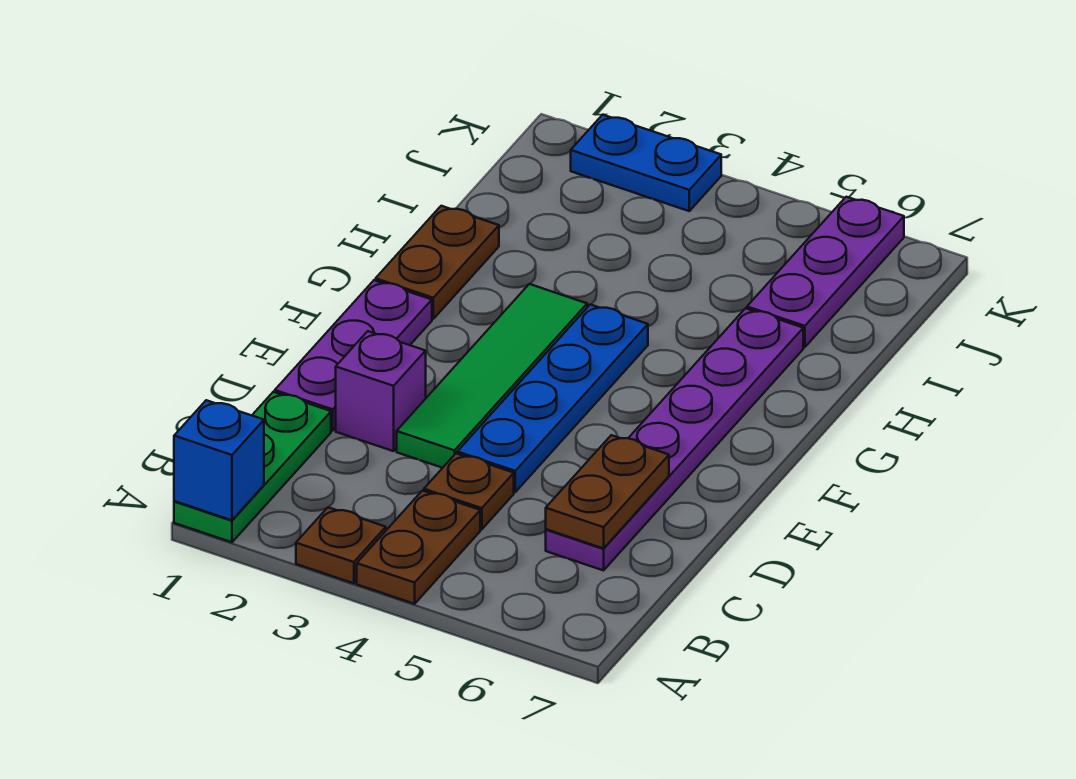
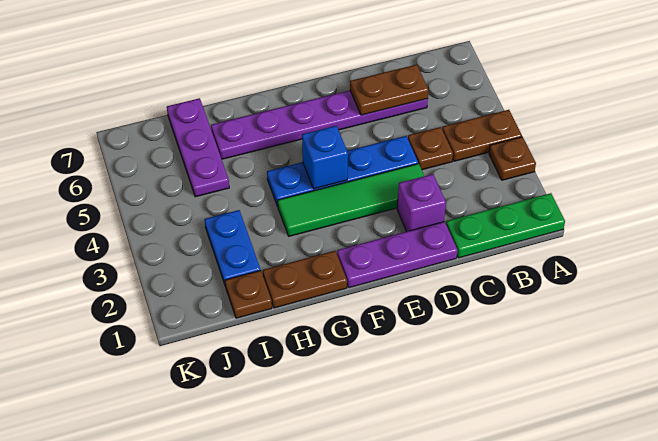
blue 1x1 brick [174,400,264,520] -> blue 1x1 brick moved to [302,126,348,189]
none -> brown 1x1 plate [225,271,272,318]
purple 1x3 plate [747,197,904,347] -> purple 1x3 plate turned to [167,98,229,197]
blue 1x2 plate [571,115,721,211] -> blue 1x2 plate moved to [205,210,261,286]

